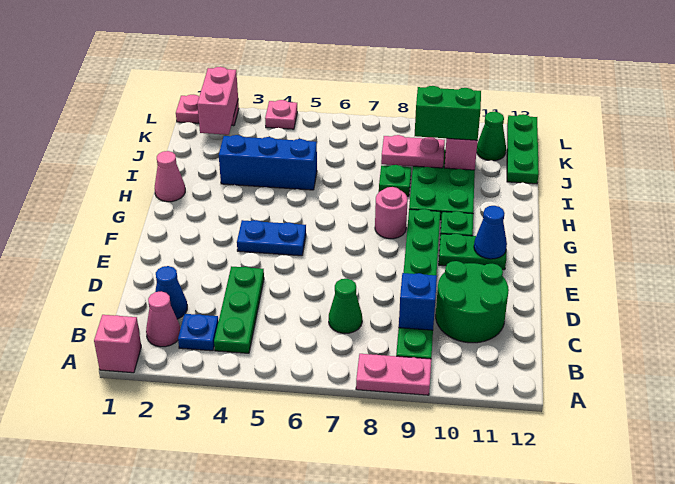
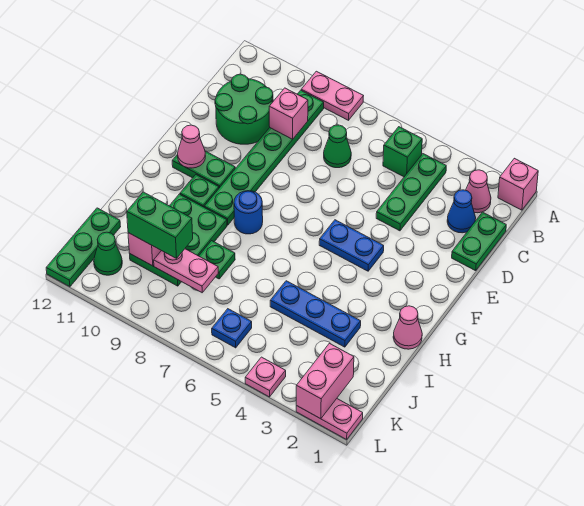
blue 1x1 plate [178,314,219,351] -> blue 1x1 plate moved to [212,309,252,348]
none -> green 1x1 brick [383,127,422,177]
none -> green 1x2 plate [452,212,506,271]
blue 1x1 brick [399,273,437,330] -> pink 1x1 brick [269,88,308,139]
blue 1x1 cone [474,206,507,259] -> pink 1x1 cone [178,125,206,168]
pink 1x1 round brick [375,187,408,239] -> blue 1x1 round brick [234,191,263,234]
blue 1x3 brick [219,135,317,190] -> blue 1x3 plate [270,281,361,347]

